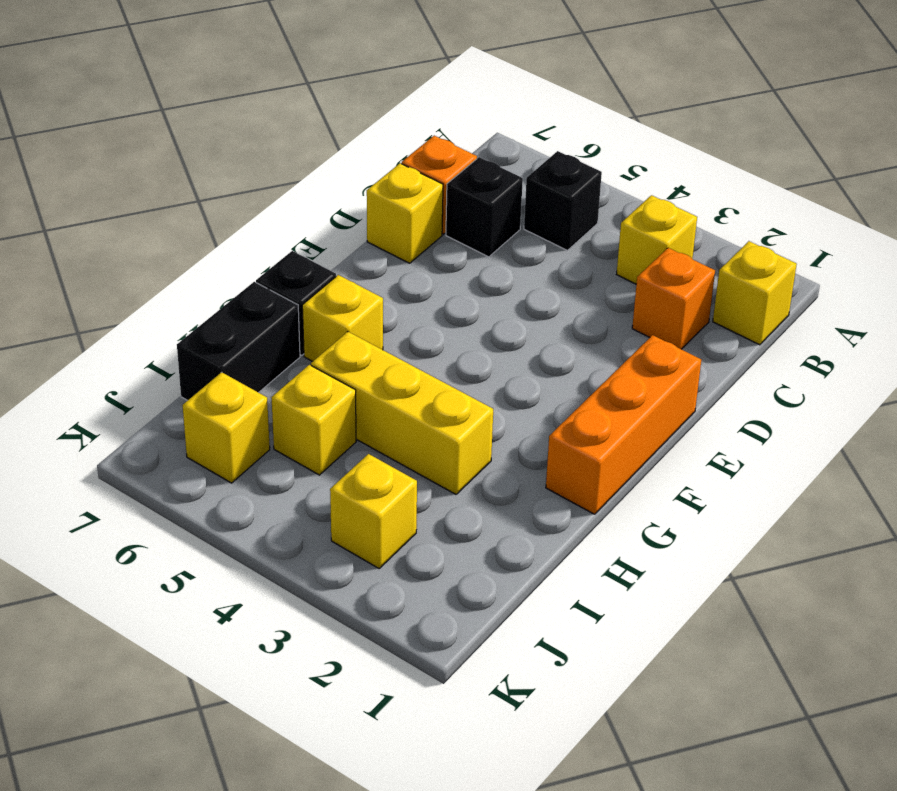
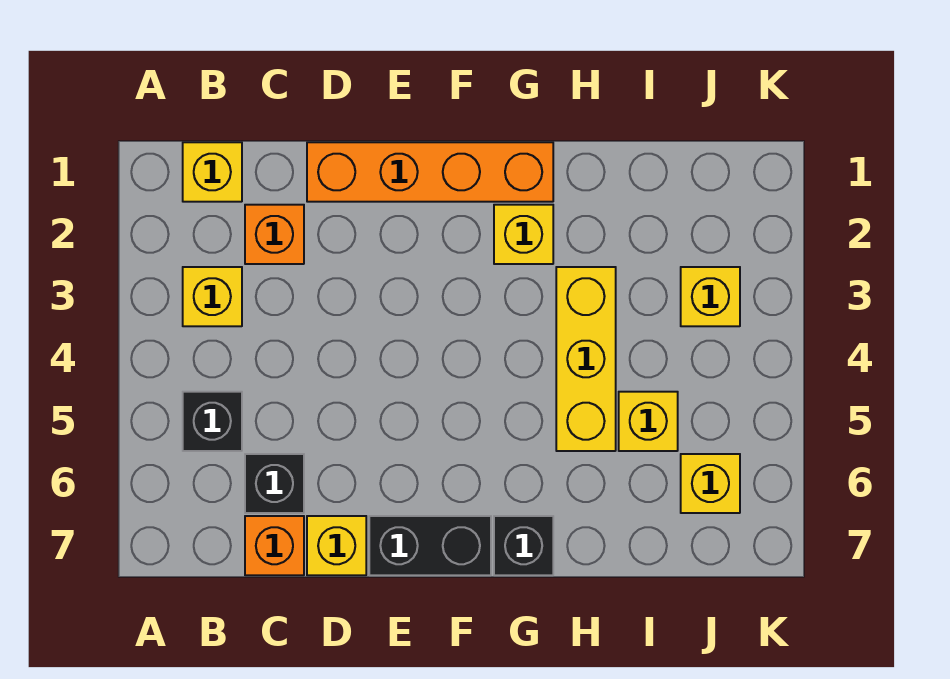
orange 1x3 brick [546,335,701,514] -> orange 1x4 brick [307,142,553,202]
yellow 1x1 brick [302,275,383,361] -> yellow 1x1 brick moved to [494,205,553,264]
black 1x2 brick [177,282,300,400] -> black 1x2 brick moved to [369,516,491,575]

